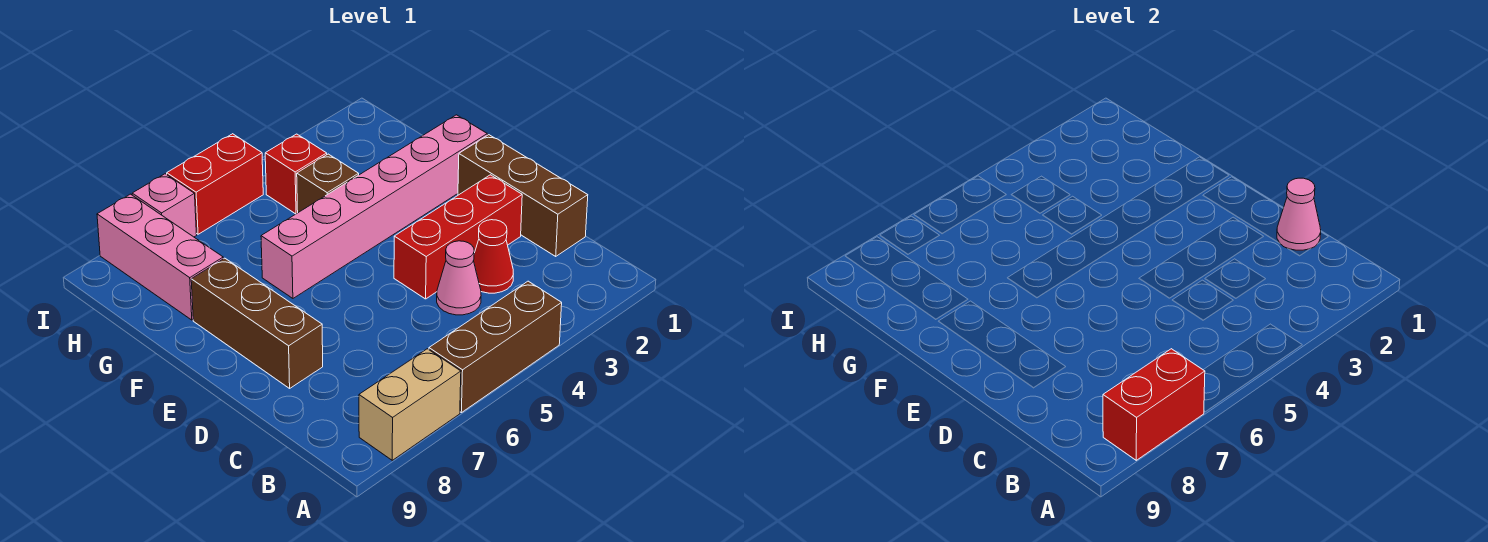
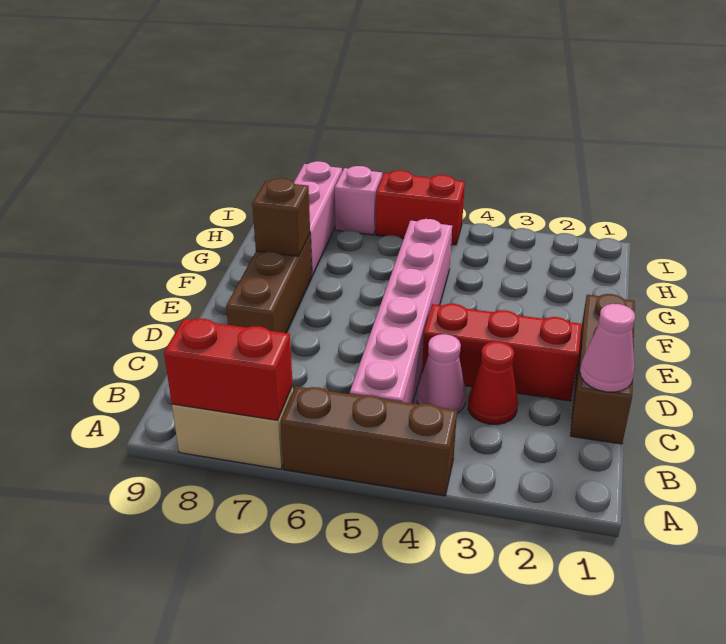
pink 1x6 brick [261,115,487,298] -> pink 1x6 brick turned to [350,219,452,403]
brown 1x1 brick [297,154,359,213] -> brown 1x1 brick moved to [252,178,310,256]
red 1x1 brick [265,134,327,214] -> none

